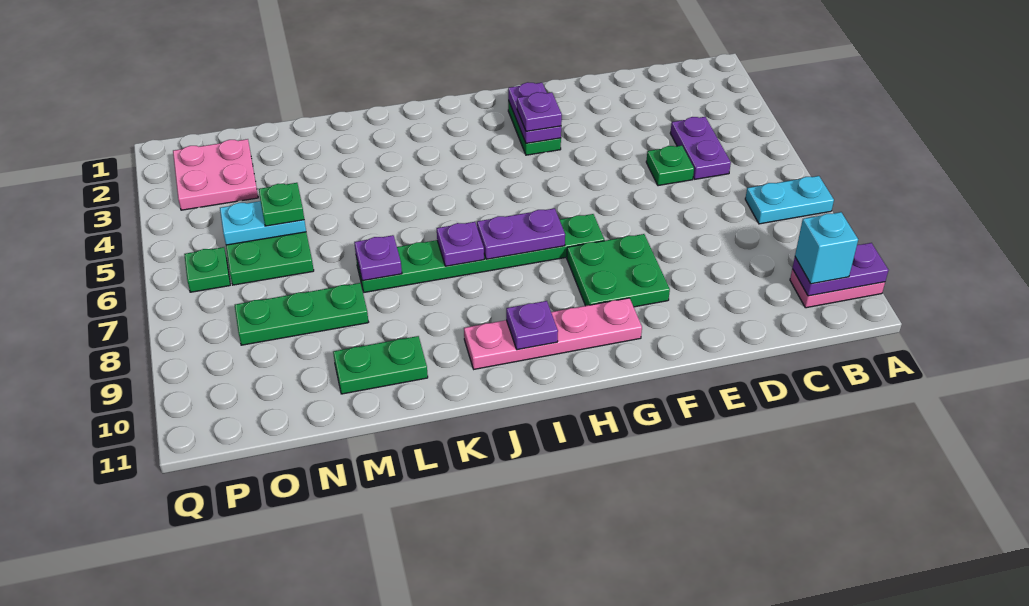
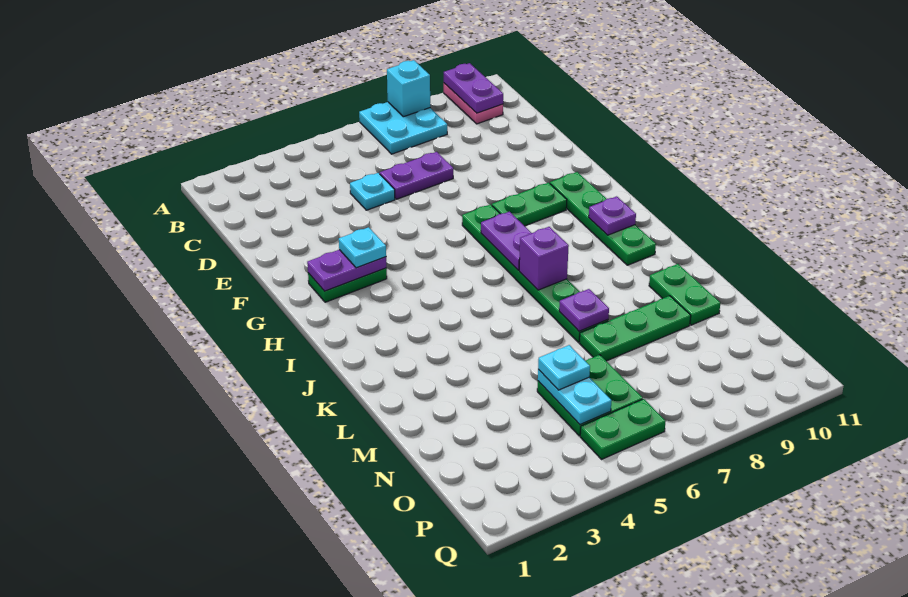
cyan 1x2 plate [745,176,834,224] -> cyan 2x2 plate [359,102,447,154]
cyan 1x1 brick [795,212,858,284] -> cyan 1x1 brick moved to [387,60,430,117]
purple 1x2 plate [670,117,731,179] -> purple 1x2 plate moved to [380,152,453,199]
green 1x1 plate [646,146,694,186] -> cyan 1x1 plate [350,173,395,210]
green 2x2 plate [567,234,670,307] -> green 1x2 plate [492,183,567,226]
purple 1x1 plate [517,92,562,131] -> cyan 1x1 plate [339,227,386,268]
pink 1x4 plate [464,298,642,369] -> green 1x4 plate [550,172,656,265]
purple 1x1 plate [437,222,484,266] -> purple 1x1 brick [519,227,569,290]
green 1x3 plate [235,283,368,345] -> green 1x3 plate turned to [579,296,691,361]
green 1x1 plate [259,183,304,226] -> cyan 1x1 plate [538,345,590,390]
pink 2x2 plate [173,139,258,210] -> none
green 1x1 plate [184,247,230,292] -> green 1x2 plate [580,399,666,459]

